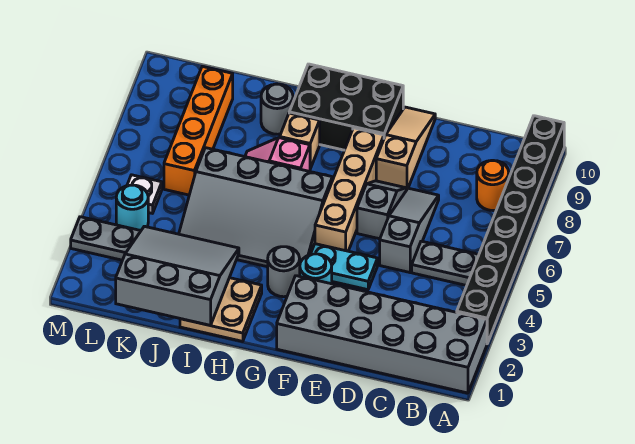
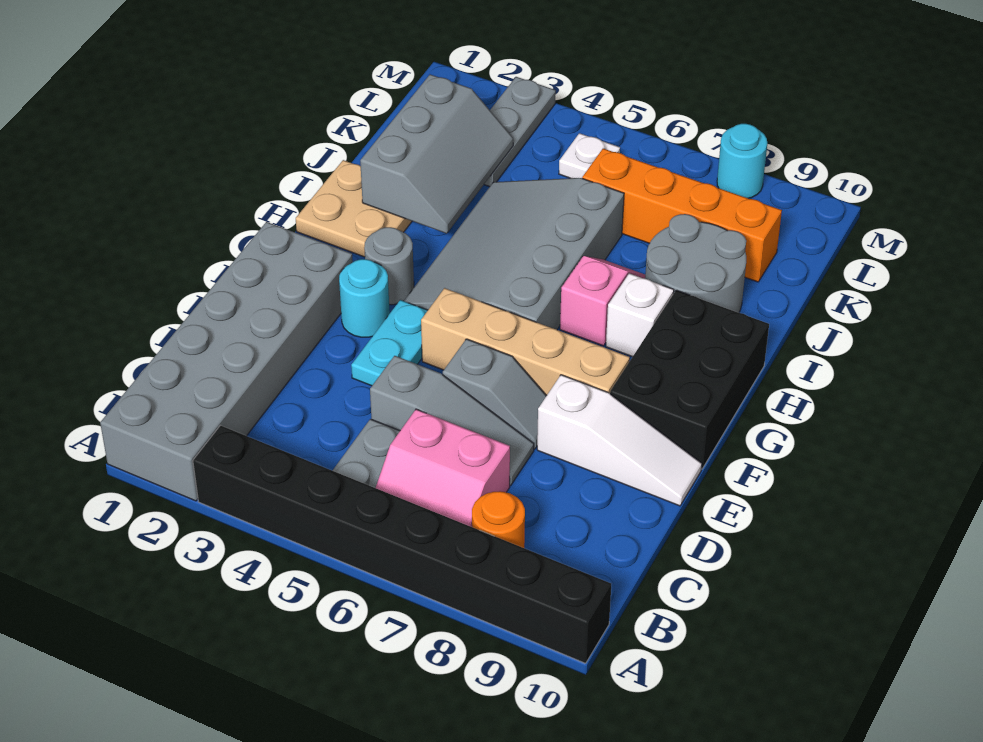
none -> pink 2x2 slope [376,409,510,527]
tan 1x3 slope [376,107,435,190] -> white 1x3 slope [537,375,702,506]
tan 1x1 brick [280,113,320,169] -> white 1x1 brick [606,273,674,357]
grey 3x3 slope [116,226,239,325] -> grey 2x3 slope [360,74,513,234]
grey 1x1 round brick [261,84,293,134] -> grey 2x2 round brick [645,214,746,313]
cyan 1x1 round brick [116,185,148,231] -> cyan 1x1 round brick moved to [717,124,767,198]

